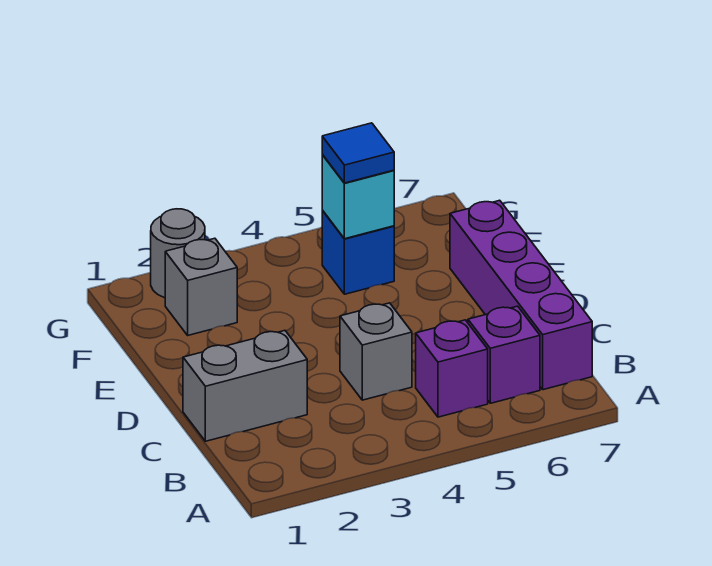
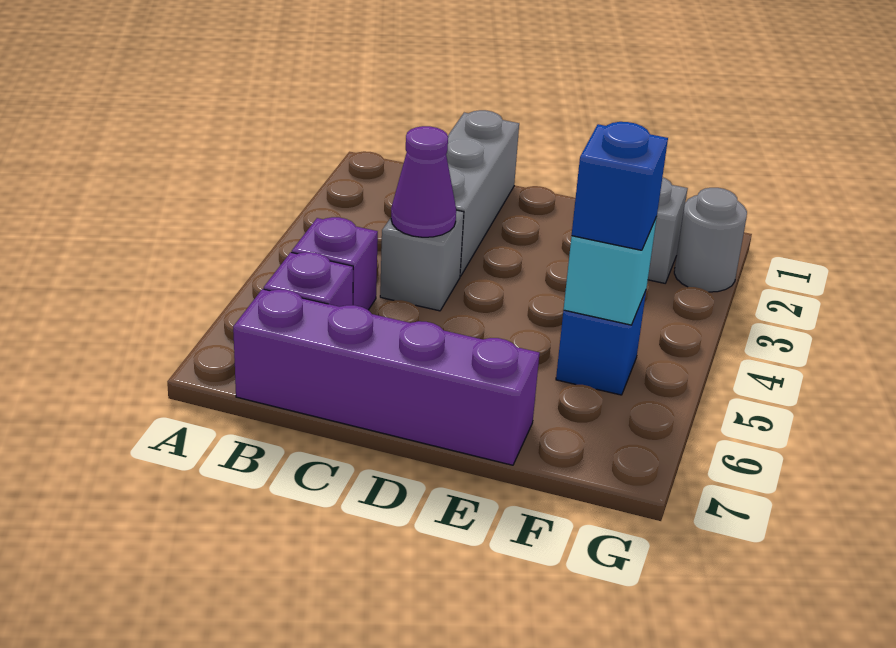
grey 1x2 brick [183,331,307,441] -> grey 1x3 brick [446,110,519,276]
none -> purple 1x1 cone [391,126,456,237]
blue 1x1 tile [322,123,394,183] -> blue 1x1 brick [572,122,668,250]

